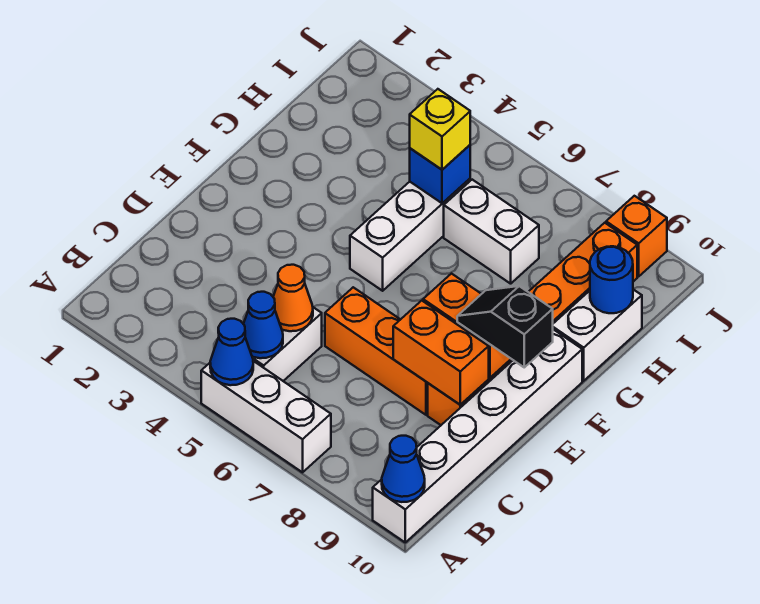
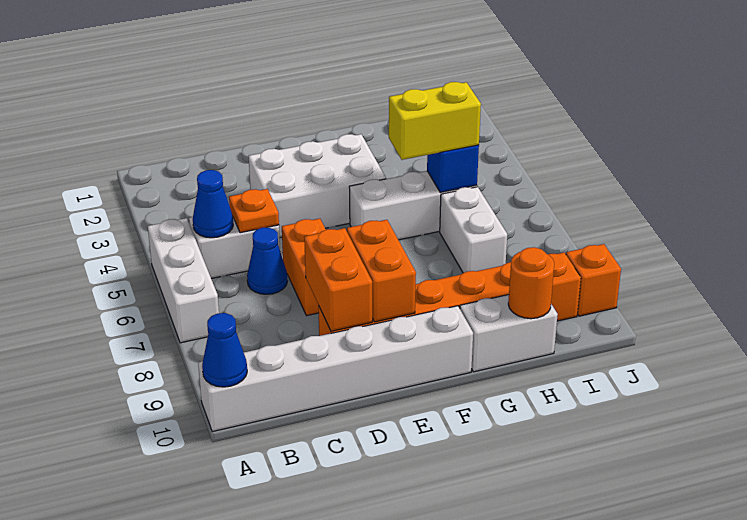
blue 1x1 cone [210,319,253,385] -> blue 1x1 cone moved to [247,228,288,294]
orange 1x1 cone [273,265,313,331] -> orange 1x1 plate [229,189,279,233]
none -> white 2x3 brick [249,134,386,237]
orange 1x3 brick [325,287,428,415] -> orange 1x2 brick [282,219,326,316]
black 1x2 slope [457,286,553,367] -> none
yellow 1x1 brick [410,89,470,170] -> yellow 1x2 brick [389,82,481,160]
blue 1x1 round brick [590,246,633,313] -> orange 1x1 round brick [508,247,554,319]

